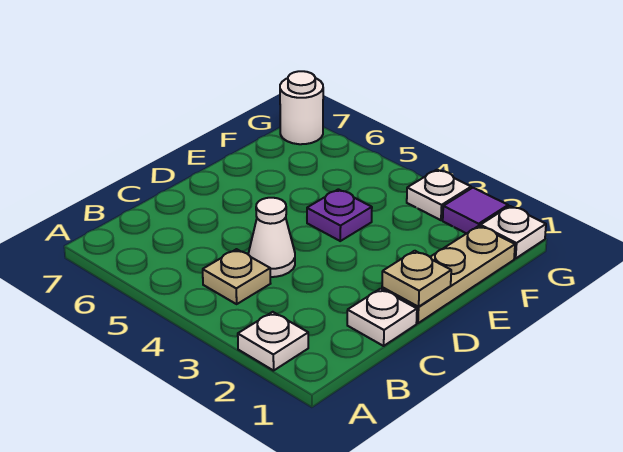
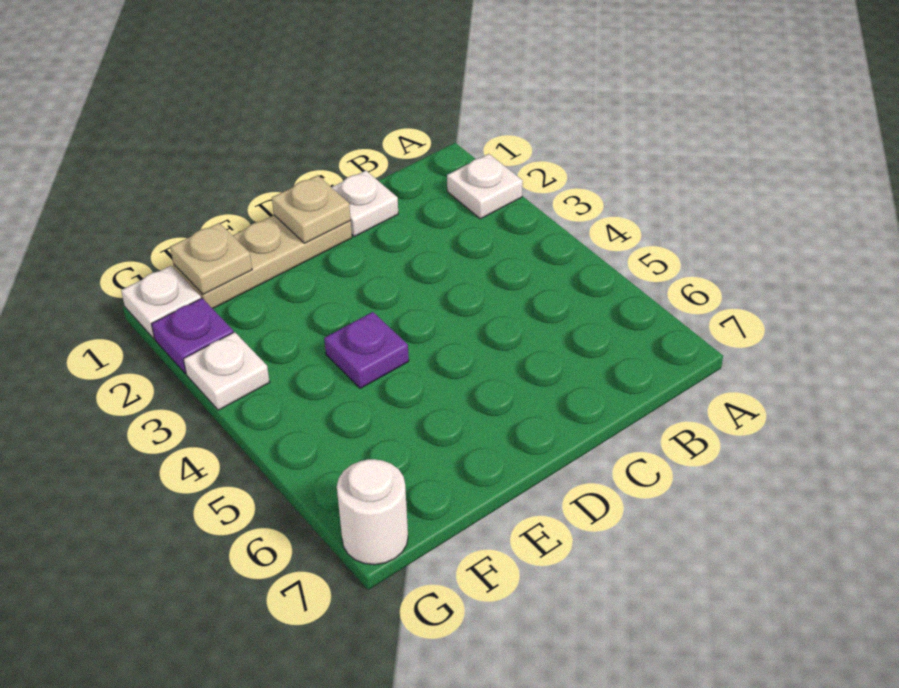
tan 1x1 plate [203,249,271,304] -> tan 1x1 plate moved to [170,223,252,294]
white 1x1 cone [248,198,295,277] -> none
purple 1x1 tile [443,188,508,234] -> purple 1x1 plate [152,298,234,374]

